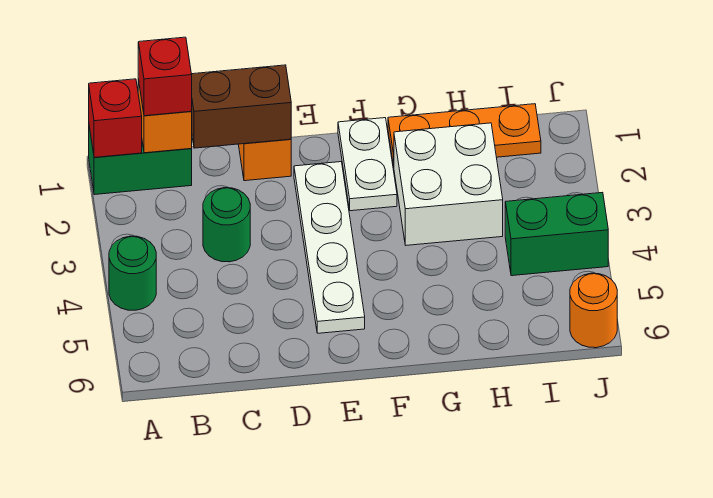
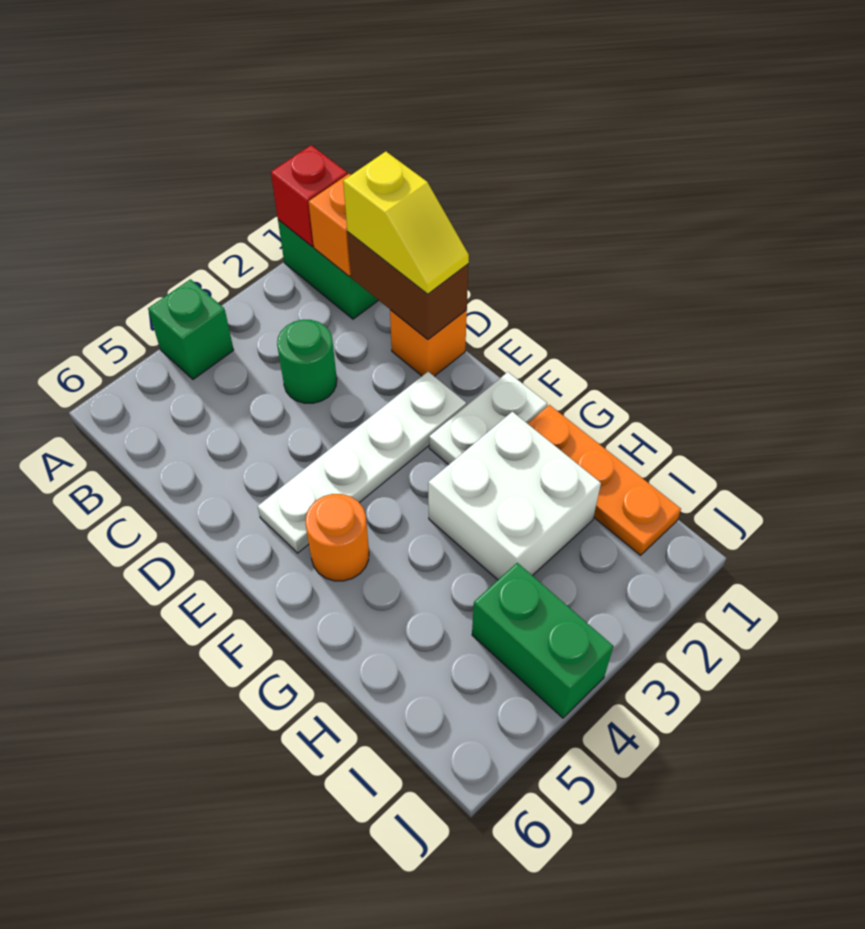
green 1x1 round brick [109,236,156,310] -> green 1x1 brick [148,279,234,379]
red 1x1 brick [138,37,192,116] -> none
none -> yellow 1x2 slope [343,152,469,294]
orange 1x1 round brick [570,273,617,348] -> orange 1x1 round brick moved to [305,494,369,581]

